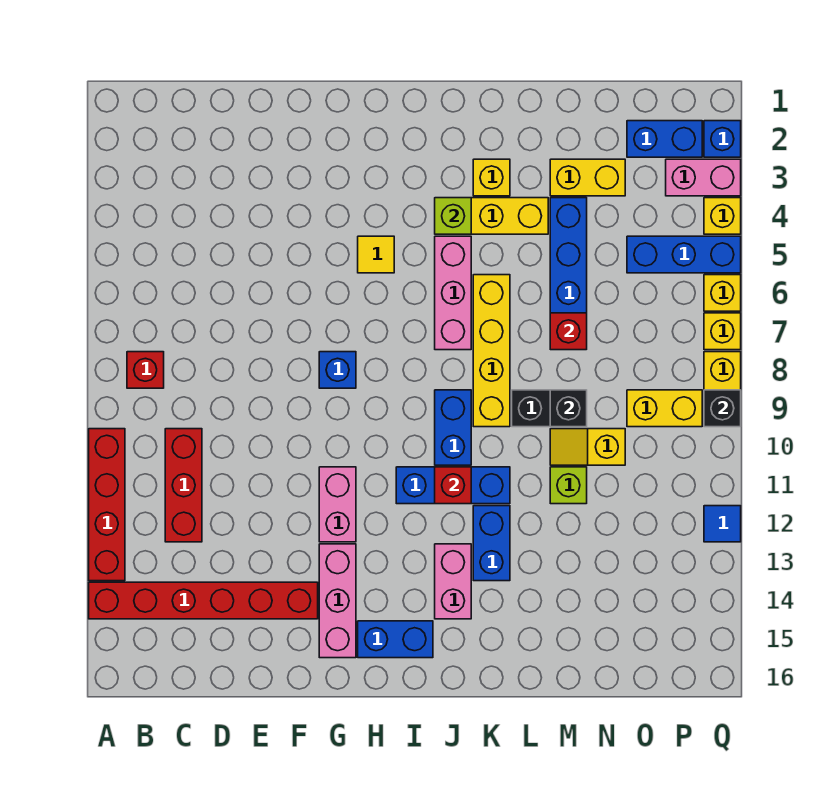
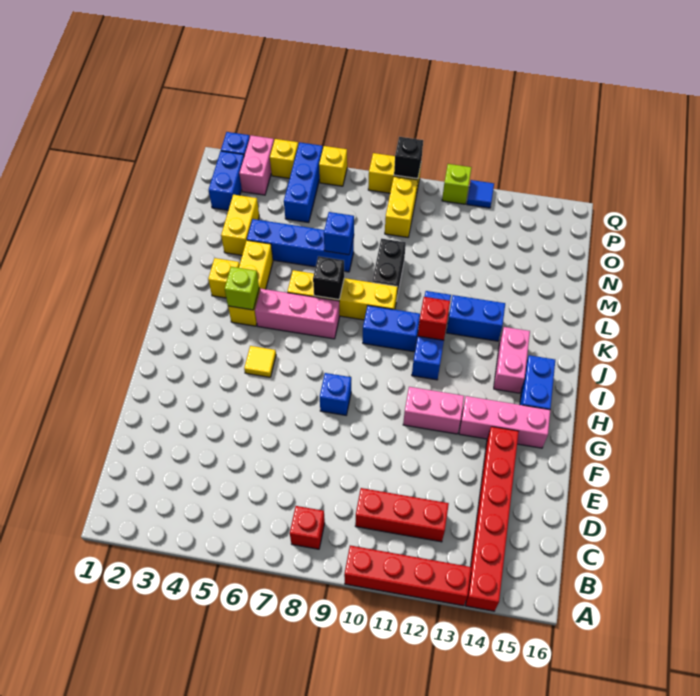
pink 1x2 brick [435,544,471,619] -> pink 1x2 brick turned to [494,327,530,393]
red 1x1 brick [550,313,587,350] -> blue 1x1 brick [324,212,354,255]
black 1x1 brick [550,390,587,427] -> black 1x1 brick moved to [313,256,344,300]
yellow 1x2 slope [550,429,625,465] -> none
lime 1x1 brick [550,467,587,504] -> lime 1x1 brick moved to [442,164,471,204]
yellow 1x1 brick [704,313,741,350] -> none

